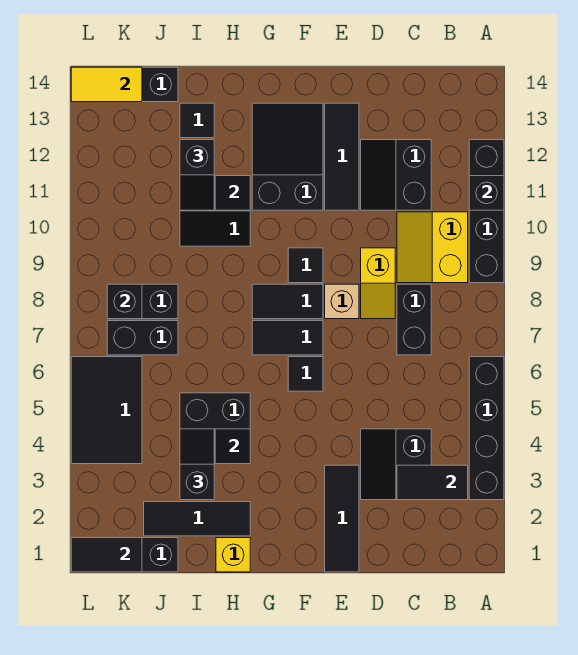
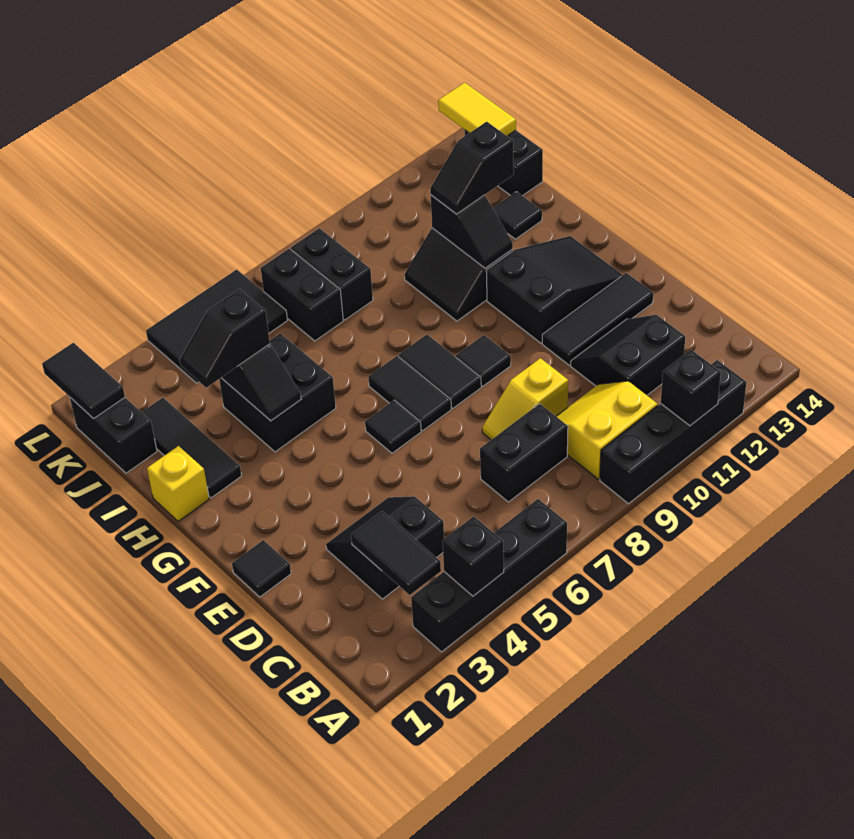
black 1x3 tile [325,465,359,572] -> black 1x1 tile [232,540,291,597]
tan 1x1 brick [325,284,359,319] -> none
black 1x2 slope [180,429,214,500] -> black 1x2 slope turned to [180,289,270,388]
black 1x1 brick [107,284,142,319] -> black 1x1 brick moved to [442,516,504,596]

